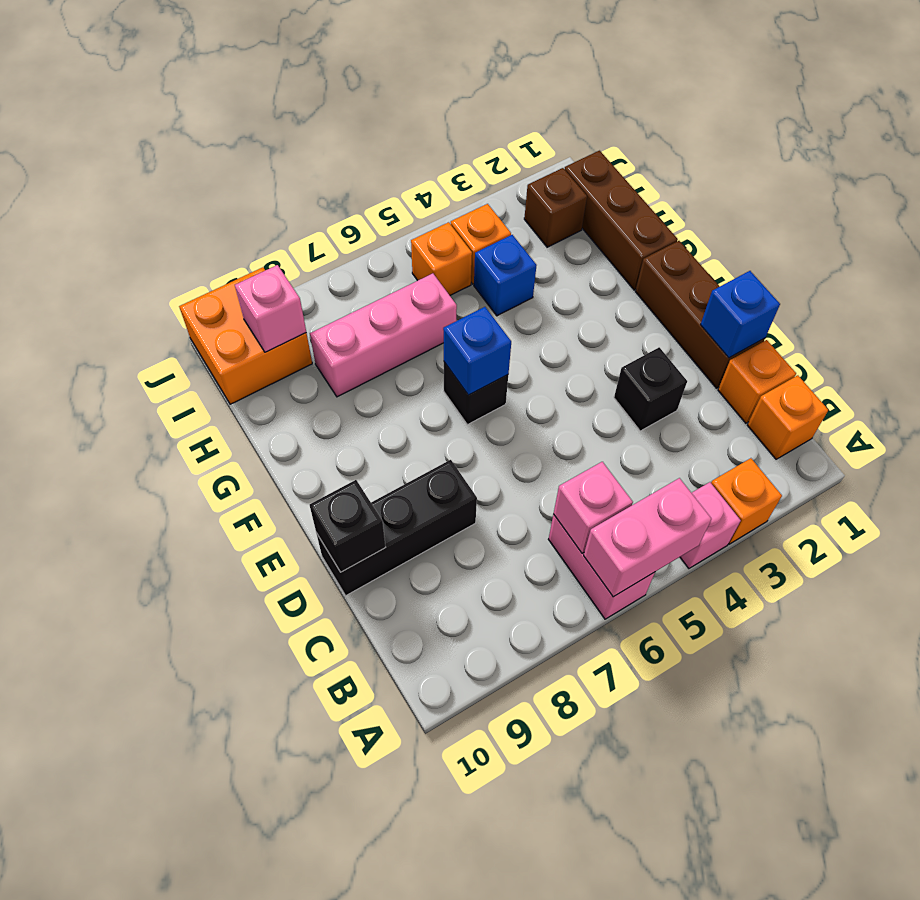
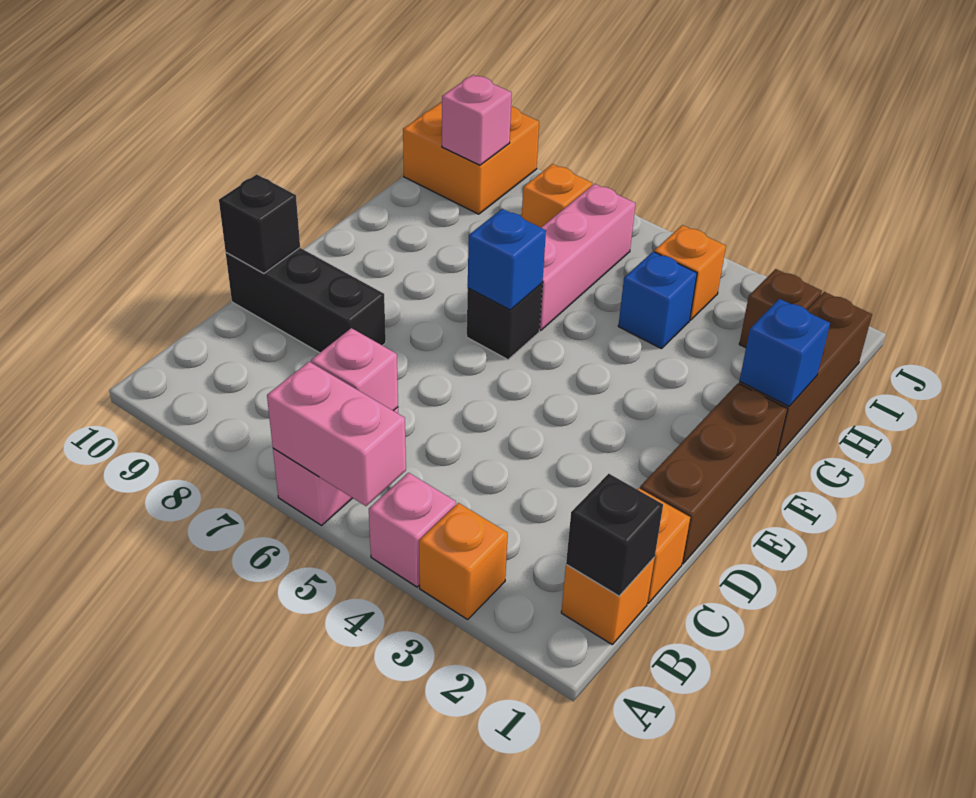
blue 1x1 brick [700,271,780,358] -> blue 1x1 brick moved to [740,299,830,406]
black 1x1 brick [614,347,687,431] -> black 1x1 brick moved to [566,474,663,596]
pink 1x3 brick [310,273,457,397] -> pink 1x3 brick turned to [539,184,636,331]
orange 1x1 brick [411,222,472,295] -> orange 1x1 brick moved to [522,164,592,228]

